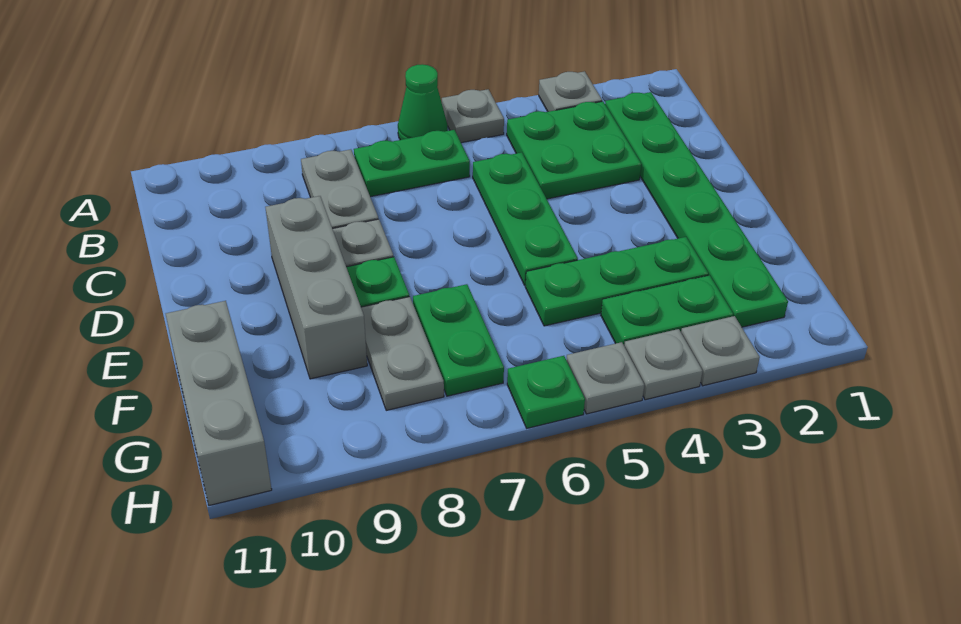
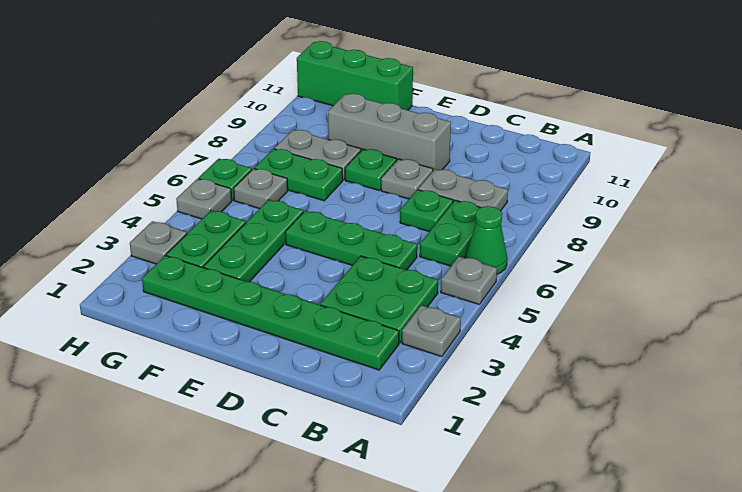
none -> green 1x1 plate [400,190,453,232]
grey 1x3 brick [166,301,272,505] -> green 1x3 brick [297,41,413,110]
grey 1x1 plate [624,329,703,400] -> grey 1x1 plate moved to [234,169,288,209]

